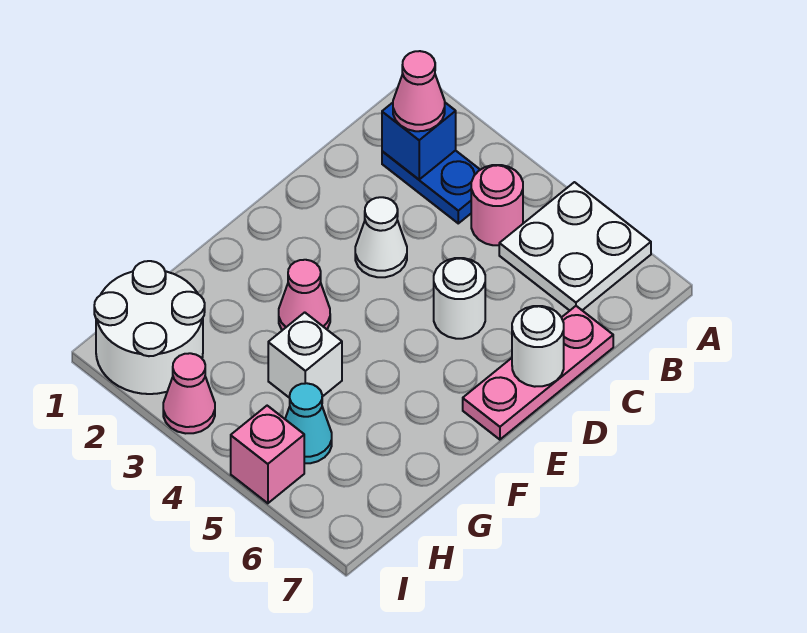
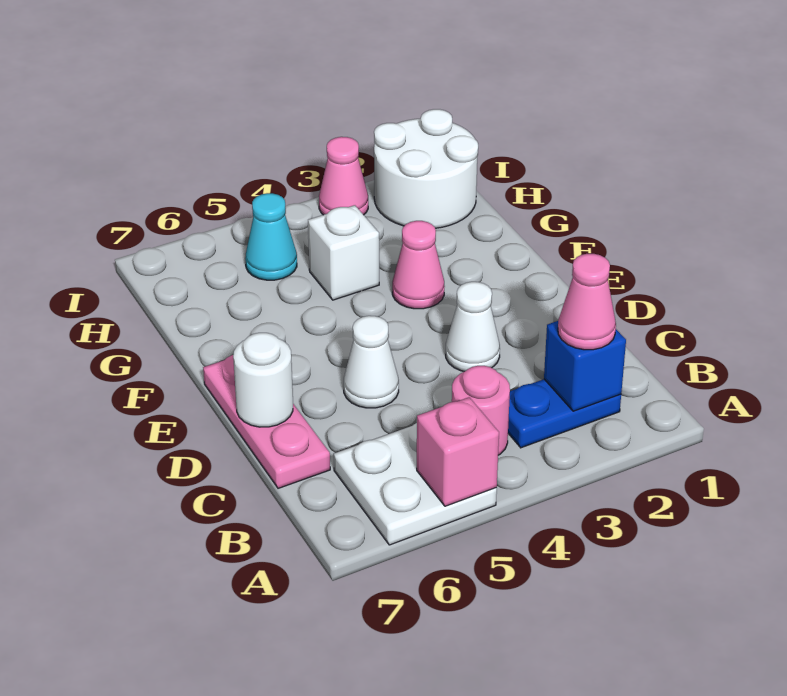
white 1x1 round brick [434,258,485,339] -> white 1x1 cone [344,316,399,408]
pink 1x1 brick [231,406,304,503] -> pink 1x1 brick moved to [417,397,499,506]

